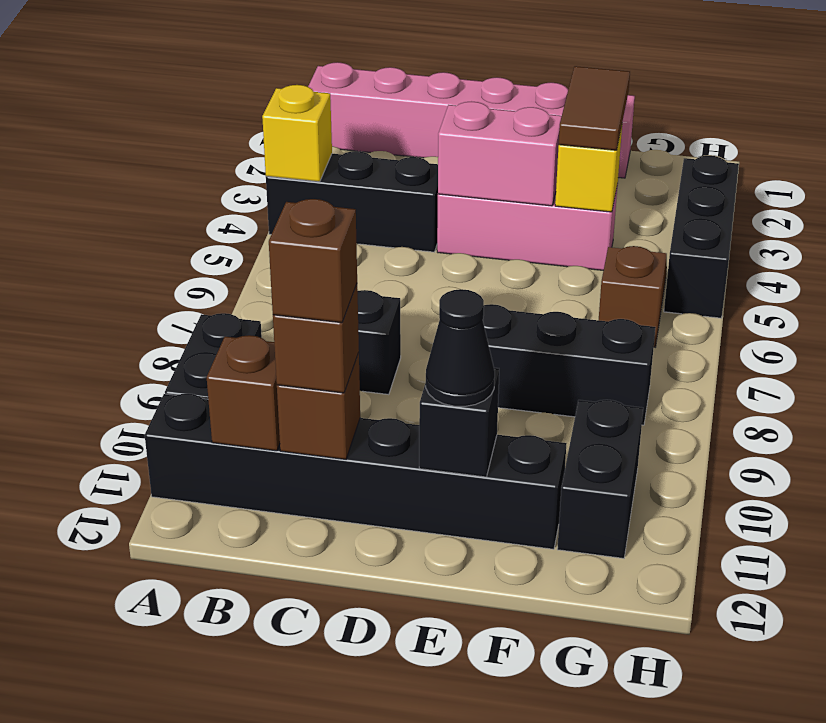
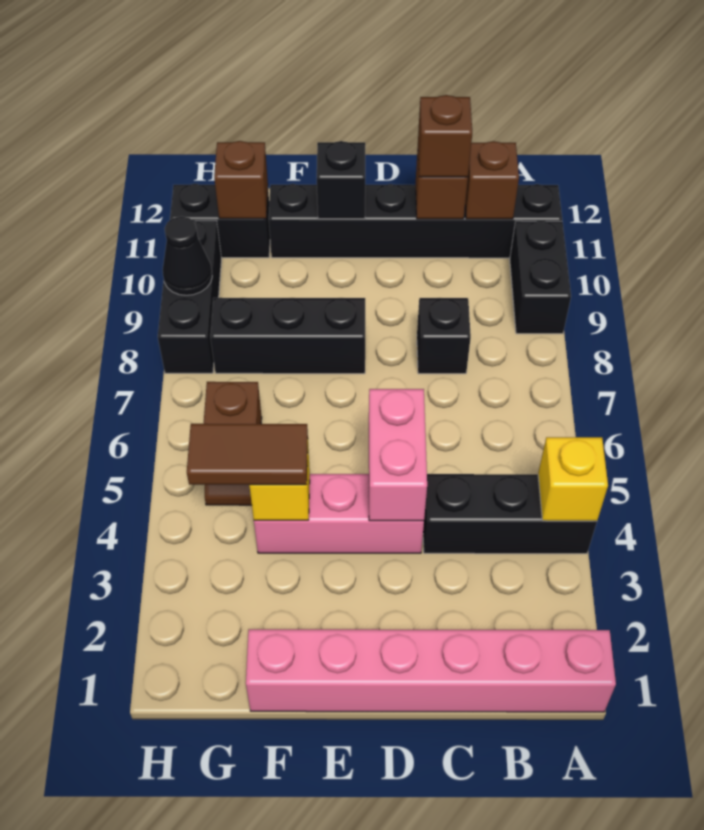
brown 1x1 brick [269,199,357,323] -> brown 1x1 brick moved to [214,141,268,219]
pink 1x2 brick [438,102,562,206] -> pink 1x2 brick turned to [369,389,427,521]
black 1x1 cone [426,289,495,406] -> black 1x1 cone moved to [163,217,212,295]
brown 1x2 tile [559,66,630,150] -> brown 1x2 tile turned to [187,424,308,485]
black 1x2 brick [557,400,643,558] -> black 1x2 brick turned to [170,184,270,258]
black 1x3 brick [664,156,739,318] -> black 1x3 brick moved to [158,221,221,373]

